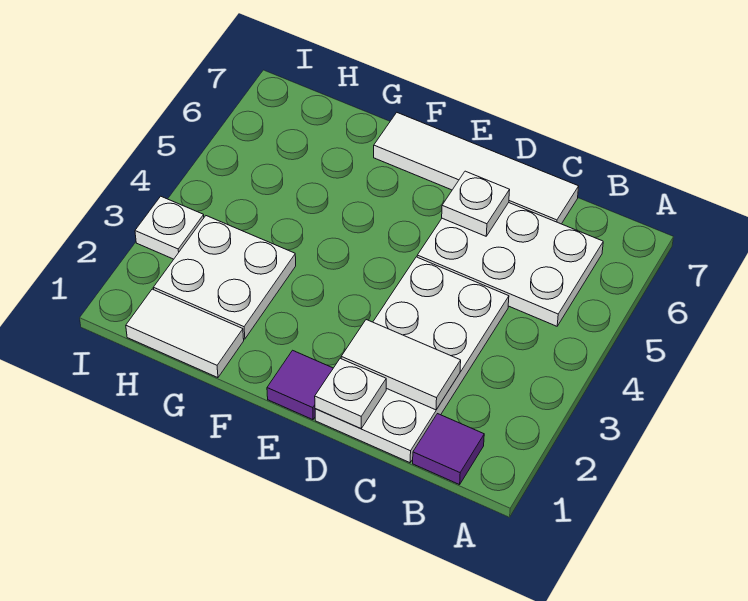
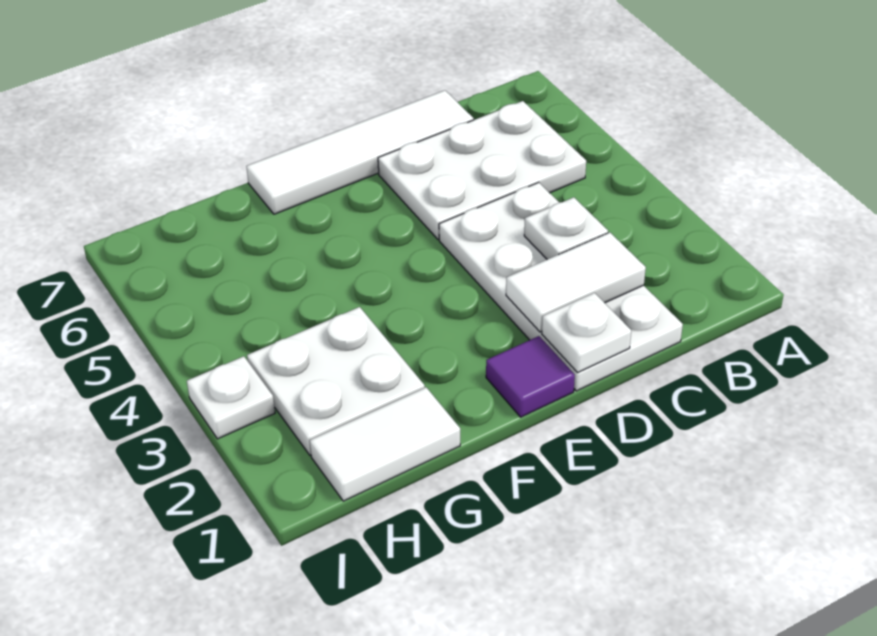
purple 1x1 tile [413,414,484,485] -> none
white 1x1 plate [442,171,510,236] -> white 1x1 plate moved to [524,197,608,259]

